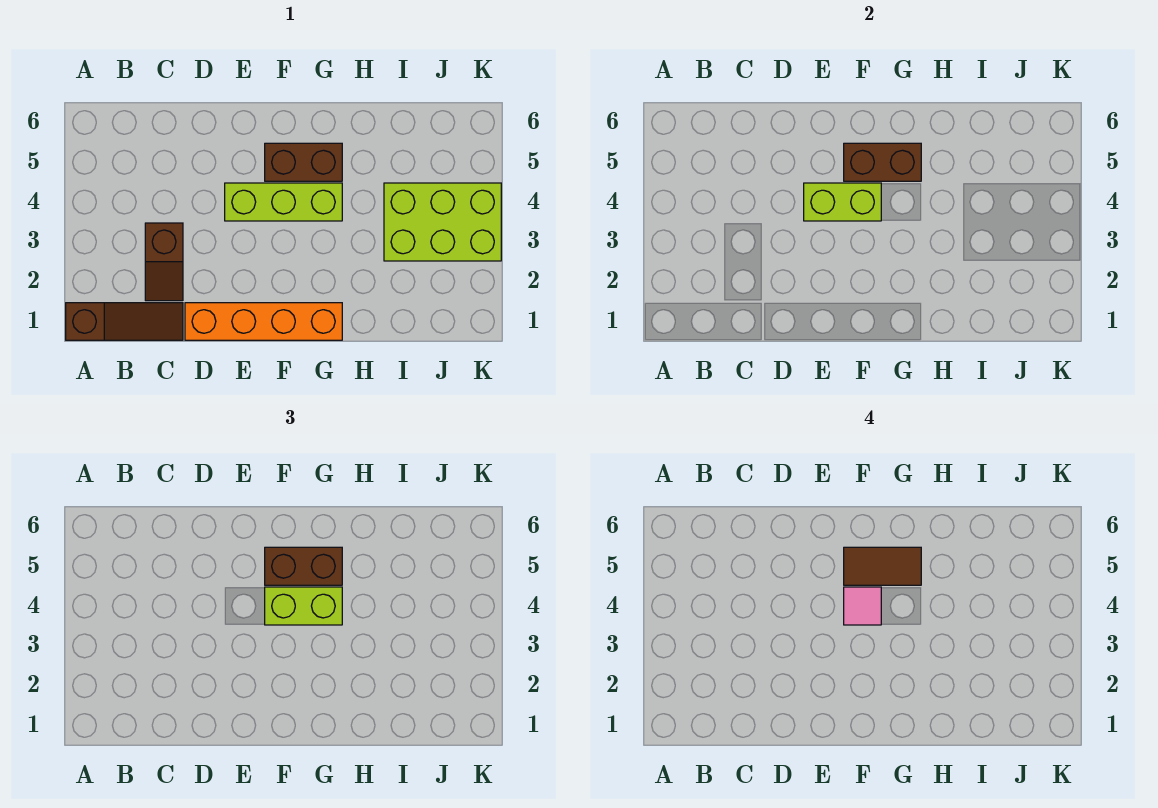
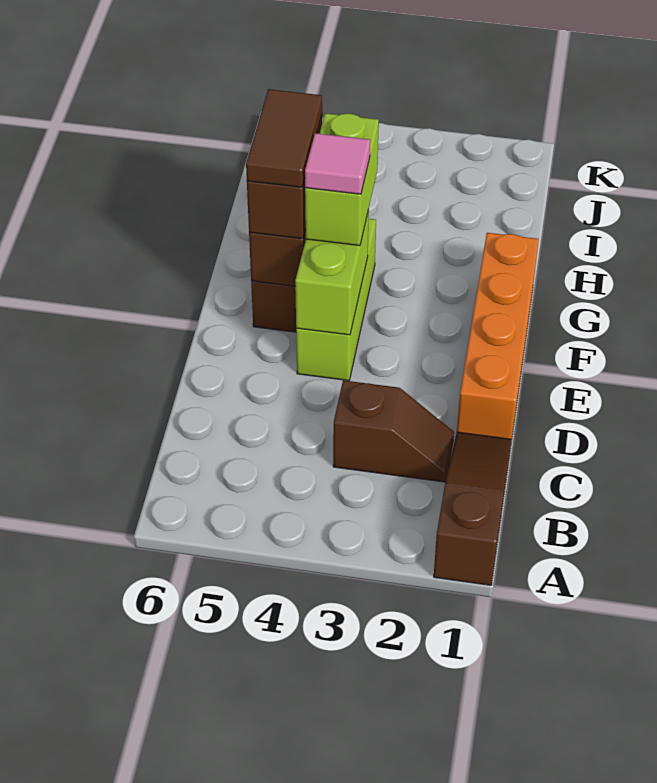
lime 2x3 brick [384,183,501,261] -> none

